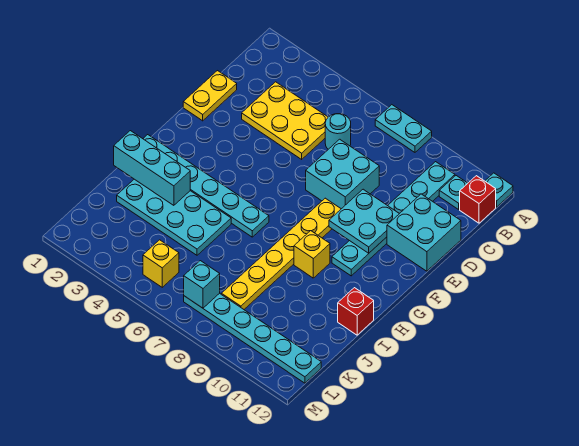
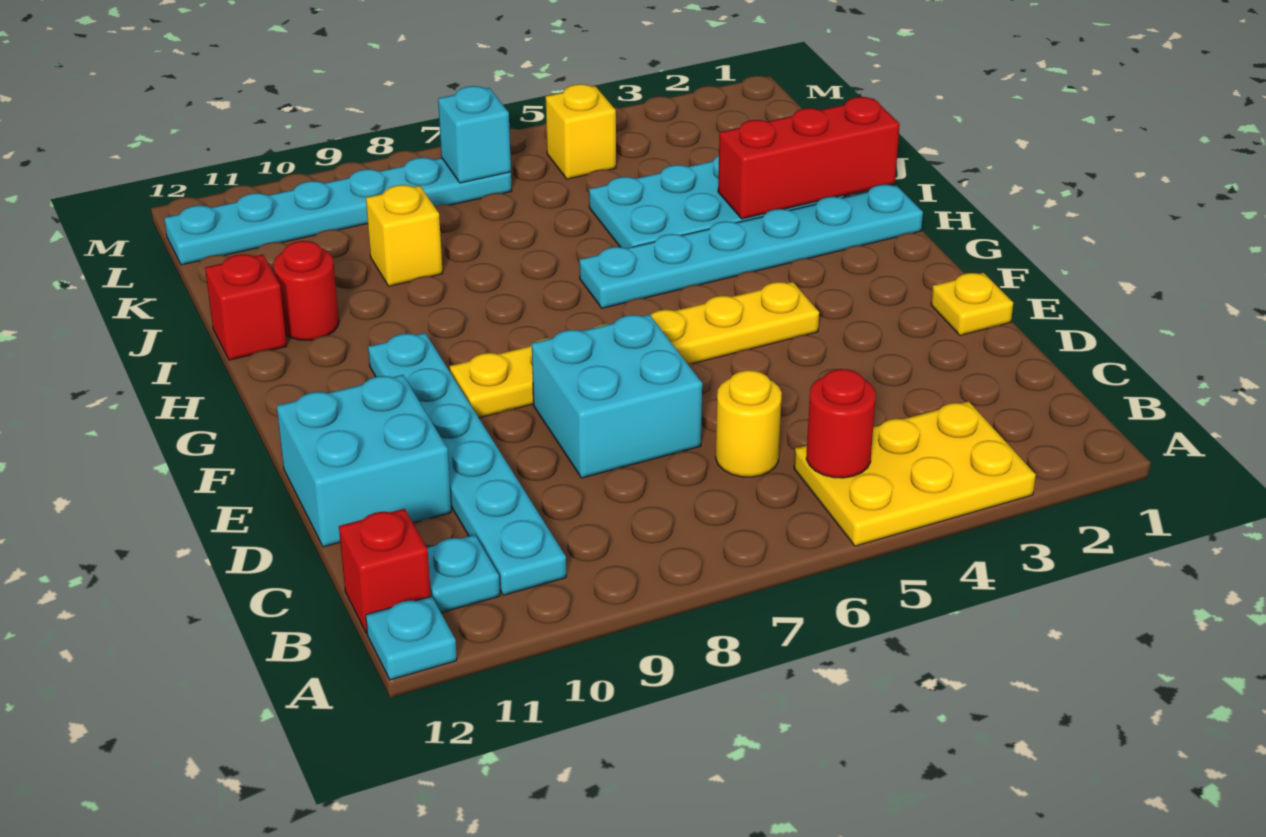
cyan 1x2 plate [375,105,432,152] -> none
none -> red 1x1 round brick [806,369,876,478]
yellow 2x3 plate [242,82,328,159] -> yellow 2x3 plate moved to [794,401,1036,546]
cyan 1x1 round brick [325,114,351,149] -> yellow 1x1 round brick [716,370,782,477]
yellow 1x2 plate [183,71,237,121] -> yellow 1x1 plate [931,273,1013,336]
cyan 2x2 plate [329,189,399,253] -> none
yellow 1x6 plate [221,198,341,309] -> yellow 1x6 plate turned to [450,282,819,418]
yellow 1x1 brick [294,231,330,278] -> yellow 1x1 brick moved to [366,185,443,286]
cyan 1x3 brick [114,131,190,205] -> red 1x3 brick [718,97,900,219]
none -> red 1x1 round brick [273,241,339,340]

